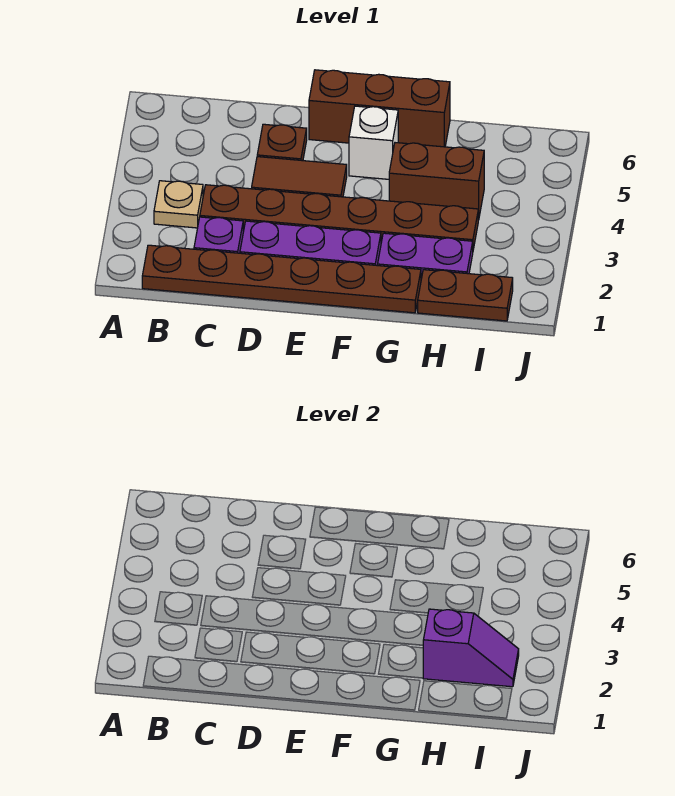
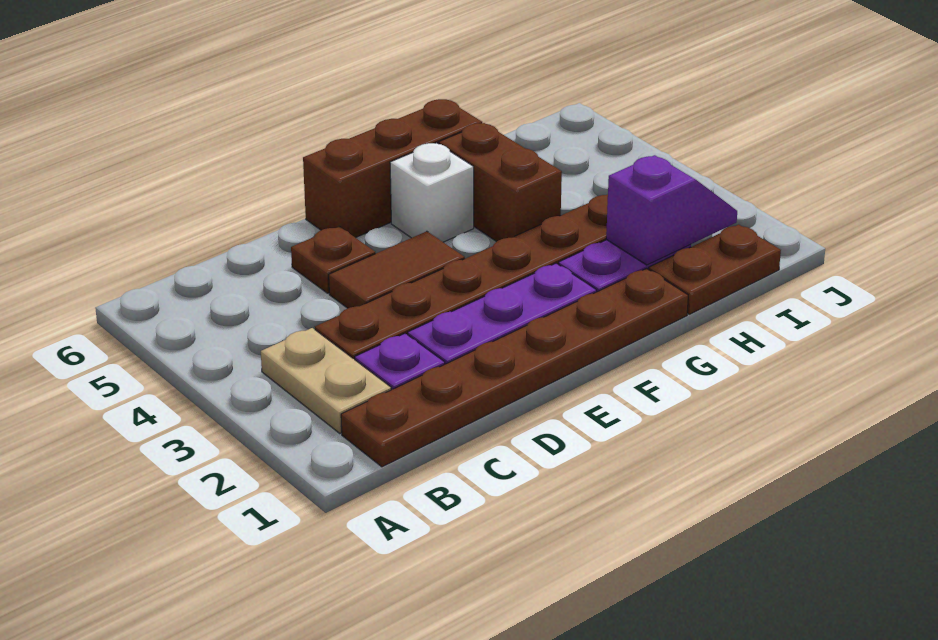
tan 1x1 plate [154,181,203,228] -> tan 1x2 plate [261,328,391,433]
brown 1x2 brick [389,143,484,220] -> brown 1x2 brick turned to [439,123,562,242]

